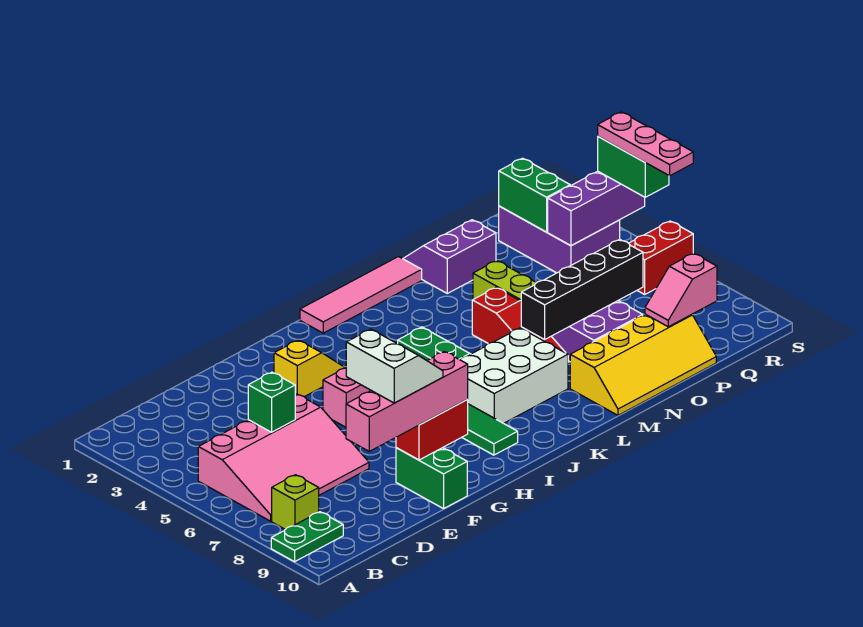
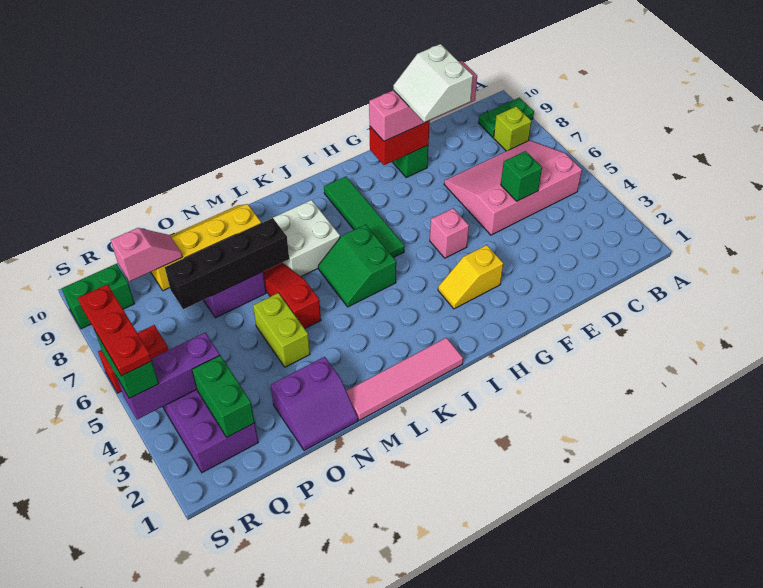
white 2x3 brick [460,328,568,423] -> white 2x2 brick [273,200,340,276]
none -> green 1x2 brick [62,264,135,329]
pink 1x3 plate [598,112,693,176] -> red 1x3 plate [78,284,152,376]

